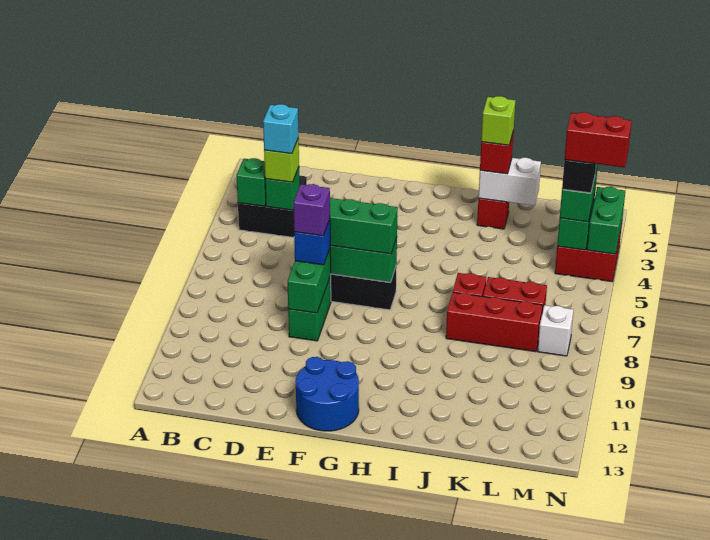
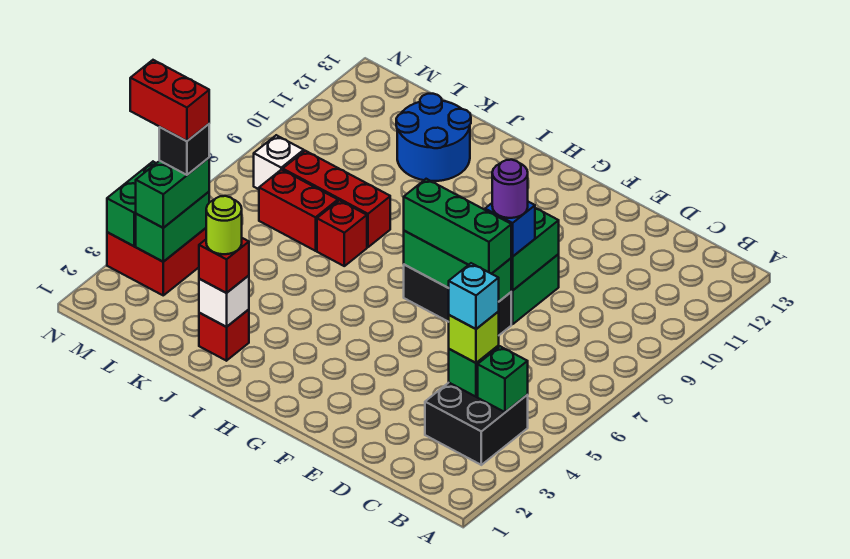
purple 1x1 brick [293,184,330,236] -> purple 1x1 round brick [492,160,528,218]
blue 2x2 round brick [296,357,359,431] -> blue 2x2 round brick moved to [396,94,471,181]
white 1x2 brick [479,158,541,206] -> white 1x1 brick [199,276,249,327]
lime 1x1 brick [481,96,516,145] -> lime 1x1 round brick [206,196,242,254]

